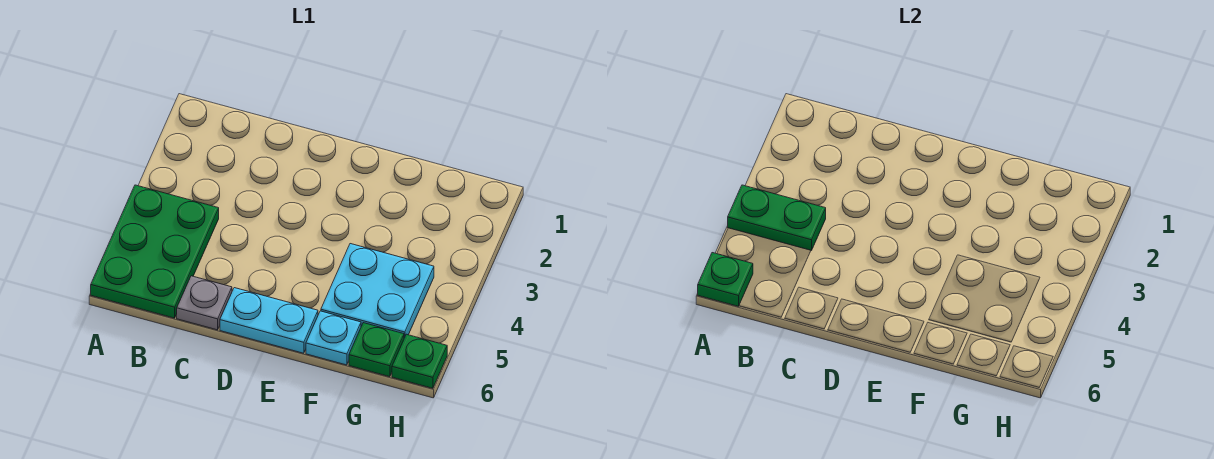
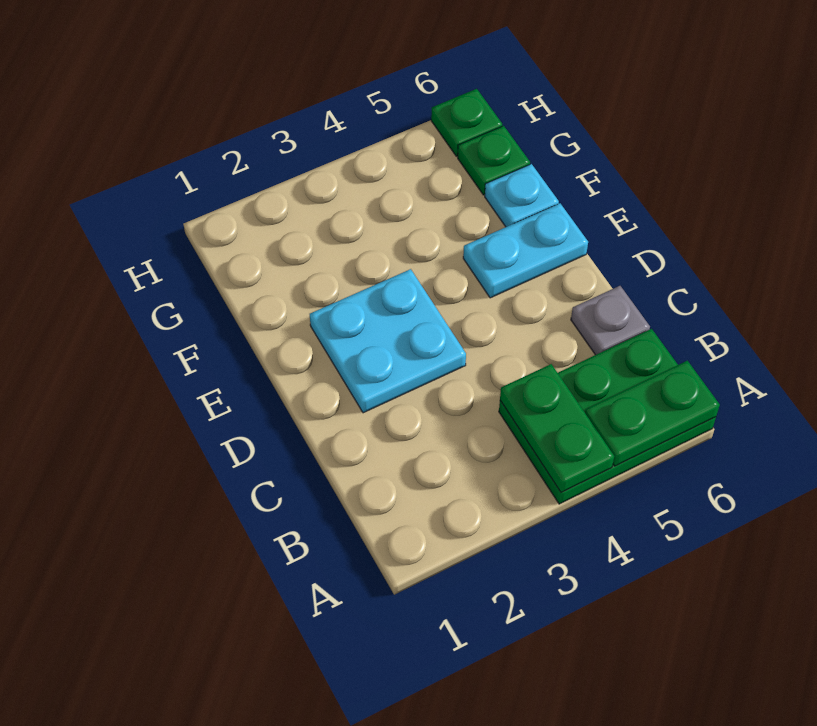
green 1x1 plate [698,253,753,306] -> green 1x2 plate [585,361,720,466]
cyan 1x2 plate [220,288,318,353] -> cyan 1x2 plate turned to [463,203,588,298]
cyan 2x2 plate [321,244,434,338] -> cyan 2x2 plate moved to [310,269,466,413]

